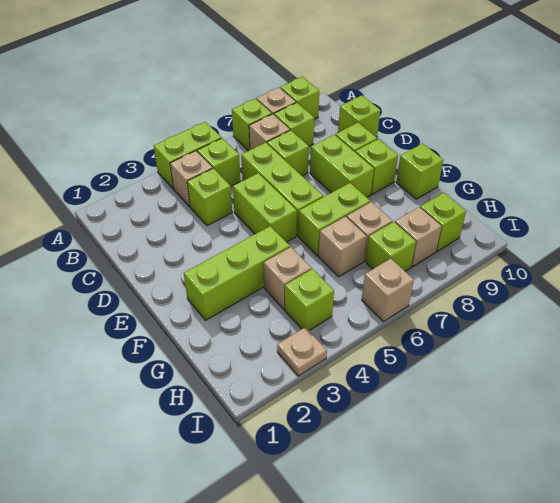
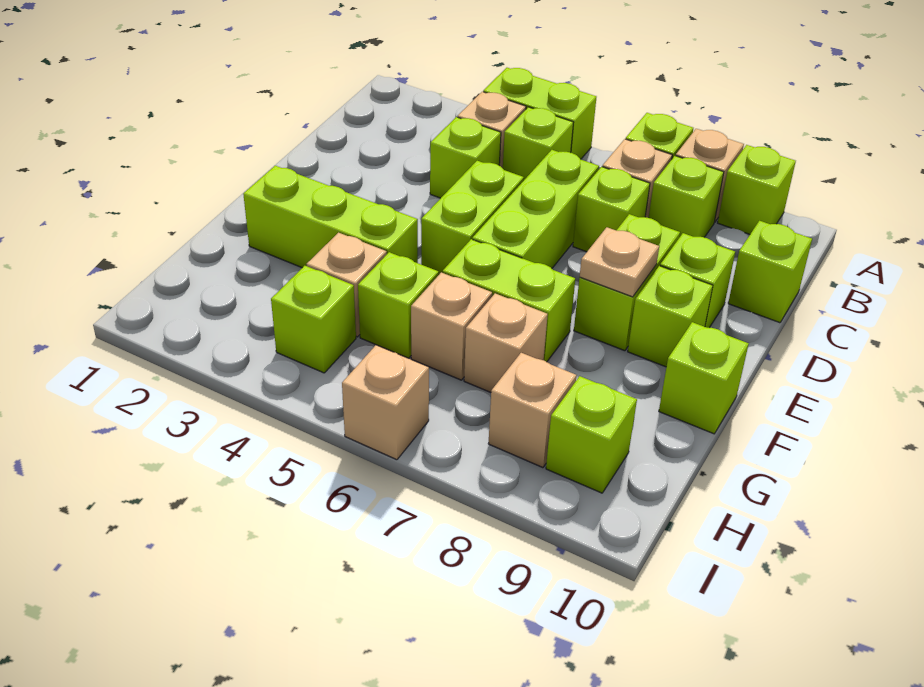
lime 1x1 brick [366,222,416,271] -> lime 1x1 brick moved to [358,252,439,358]
tan 1x1 plate [277,327,327,376] -> tan 1x1 plate moved to [580,227,659,297]

